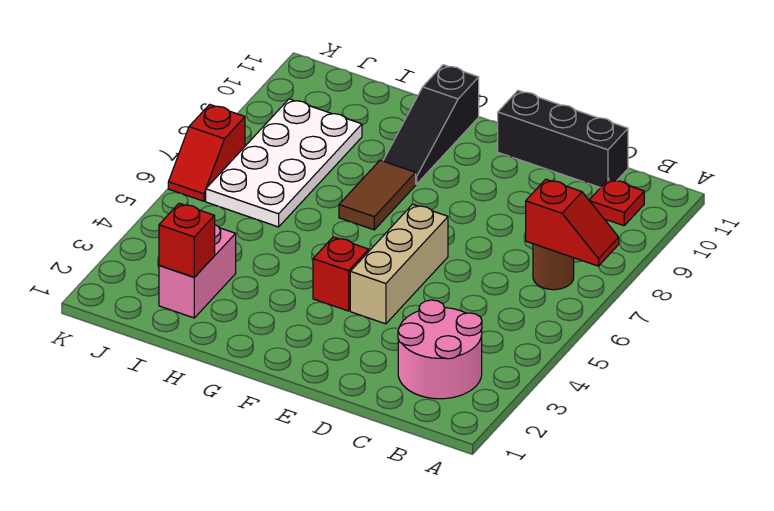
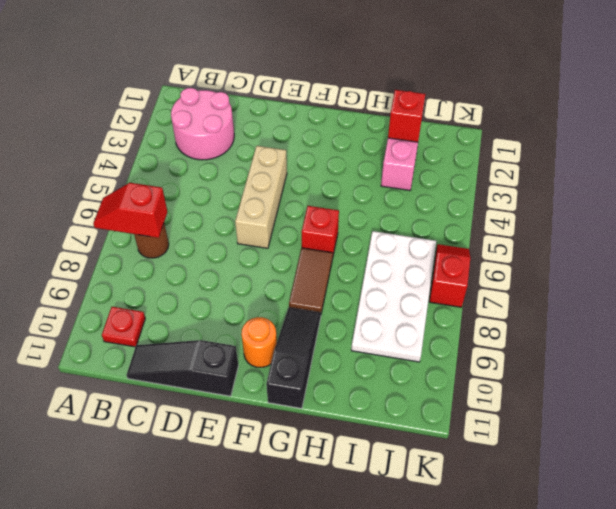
black 1x3 brick [498,91,628,188] -> black 1x3 slope [127,340,238,396]
red 1x1 brick [313,237,369,311] -> red 1x1 brick moved to [302,206,339,255]
none -> orange 1x1 round brick [241,317,277,367]

